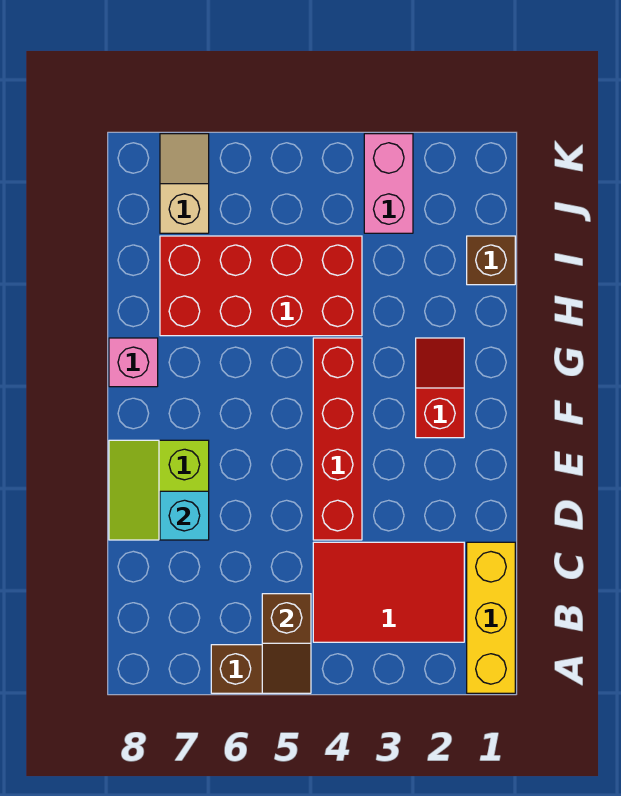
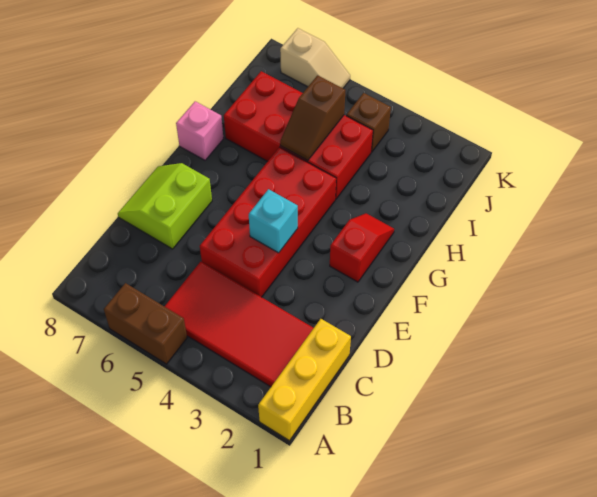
brown 1x2 slope [262,594,311,693] -> brown 1x2 slope moved to [280,75,345,161]
red 2x3 tile [313,542,464,642] -> red 2x4 tile [164,262,313,387]
red 1x4 brick [313,338,362,540] -> red 2x4 brick [200,147,336,297]
cyan 1x1 brick [160,491,209,540] -> cyan 1x1 brick moved to [249,189,298,253]
brown 1x1 brick [467,236,515,285] -> brown 1x1 brick moved to [346,93,391,152]
pink 1x2 brick [364,134,413,233] -> none
tan 1x2 slope [160,134,209,233] -> tan 1x2 slope turned to [280,28,350,88]

